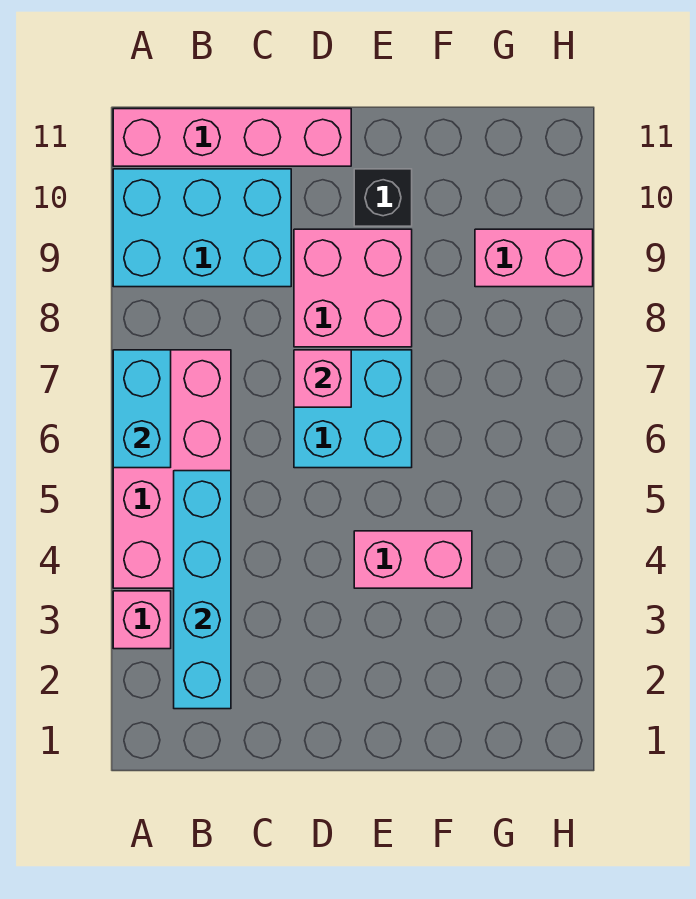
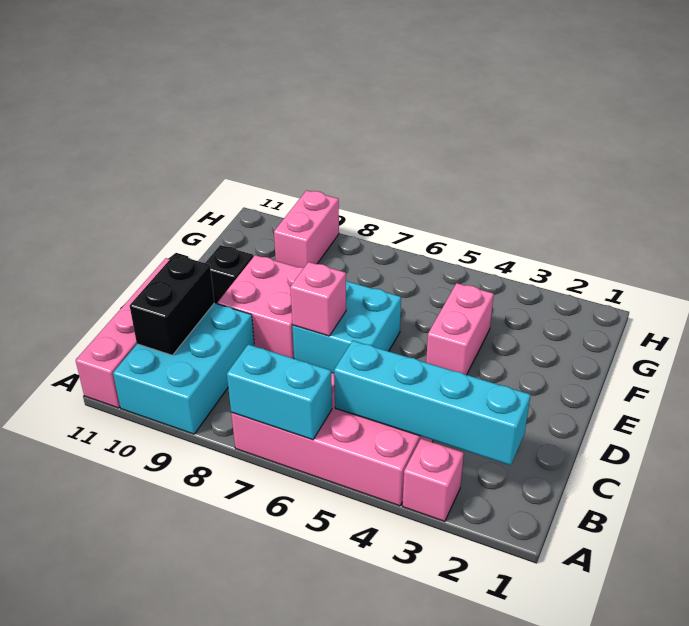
none -> black 1x2 brick [130,254,214,355]

